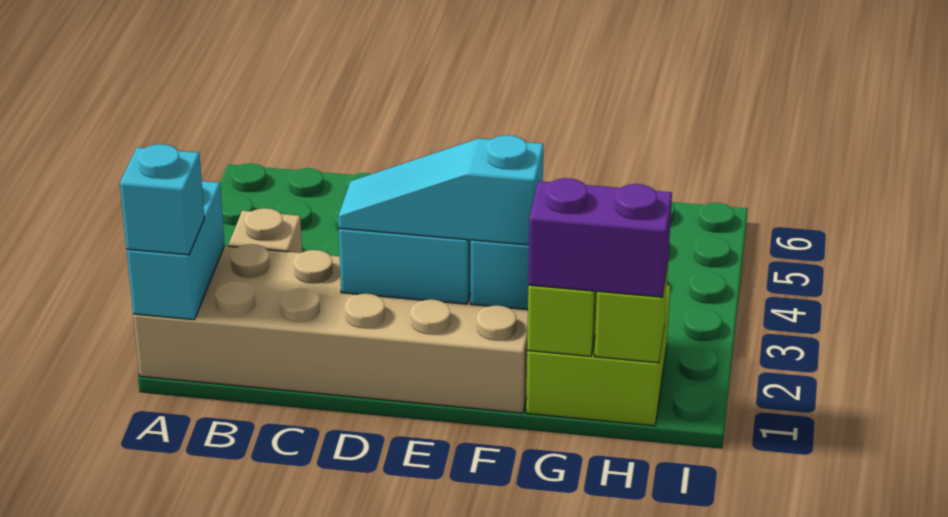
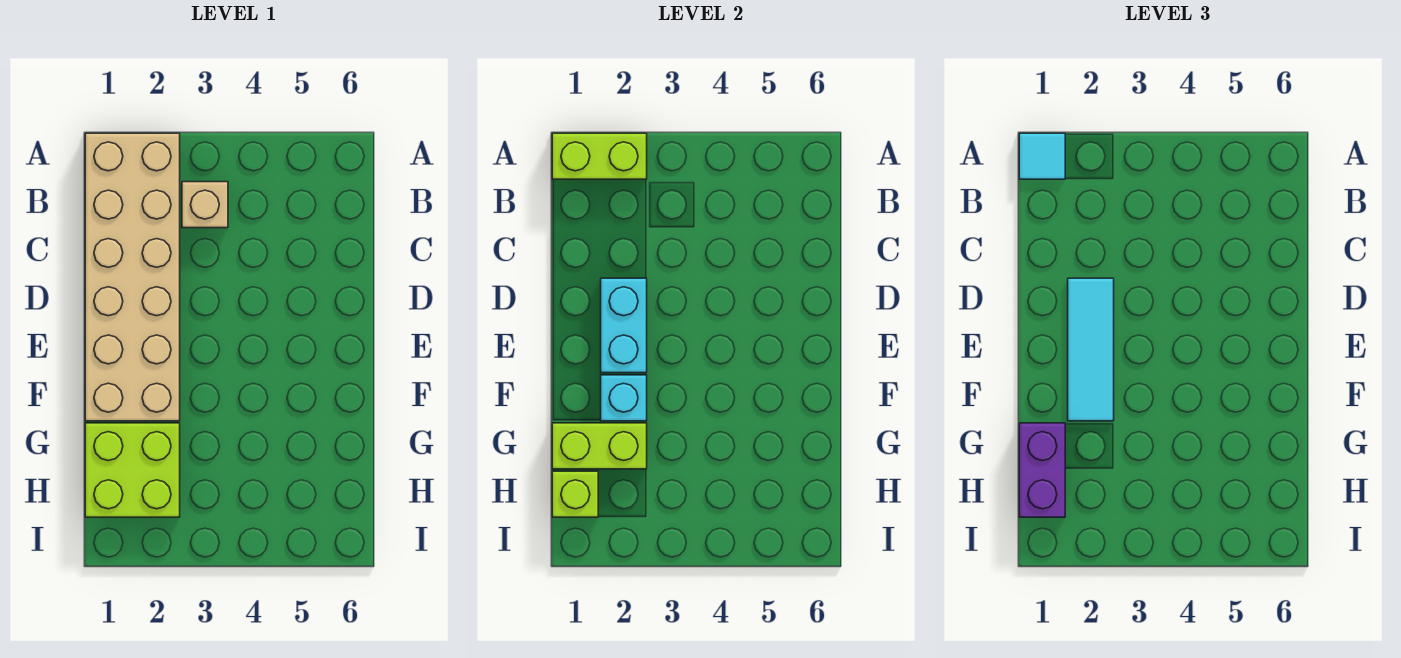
cyan 1x2 brick [127,181,225,320] -> lime 1x2 brick [552,133,647,179]
cyan 1x1 brick [120,144,205,255] -> cyan 1x1 tile [1019,133,1065,179]
cyan 1x3 slope [338,135,543,245] -> cyan 1x3 tile [1068,278,1114,421]

